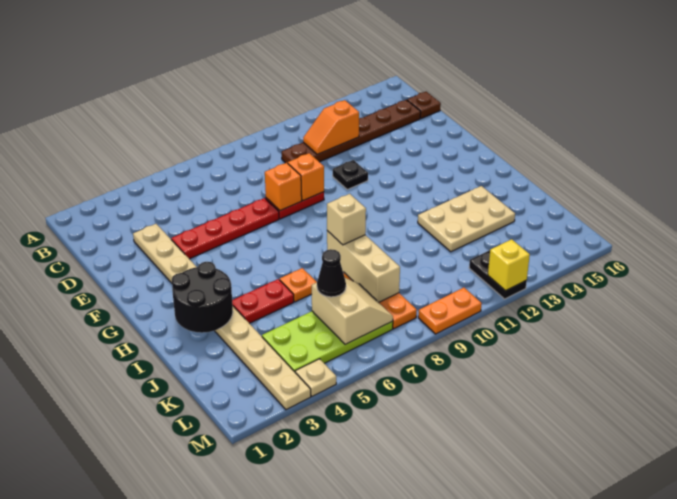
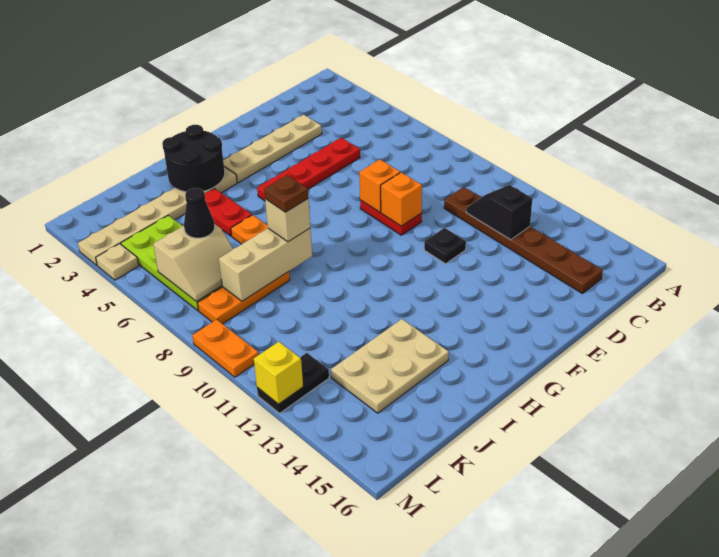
orange 1x2 slope [303,100,359,154] -> black 1x2 slope [466,185,532,240]
brown 1x1 plate [407,92,441,118] -> brown 1x1 plate moved to [264,175,308,212]
red 1x4 plate [171,198,279,259] -> red 1x4 plate turned to [257,138,360,201]
tan 2x3 plate [418,186,515,252] -> tan 2x3 plate turned to [331,319,449,413]

